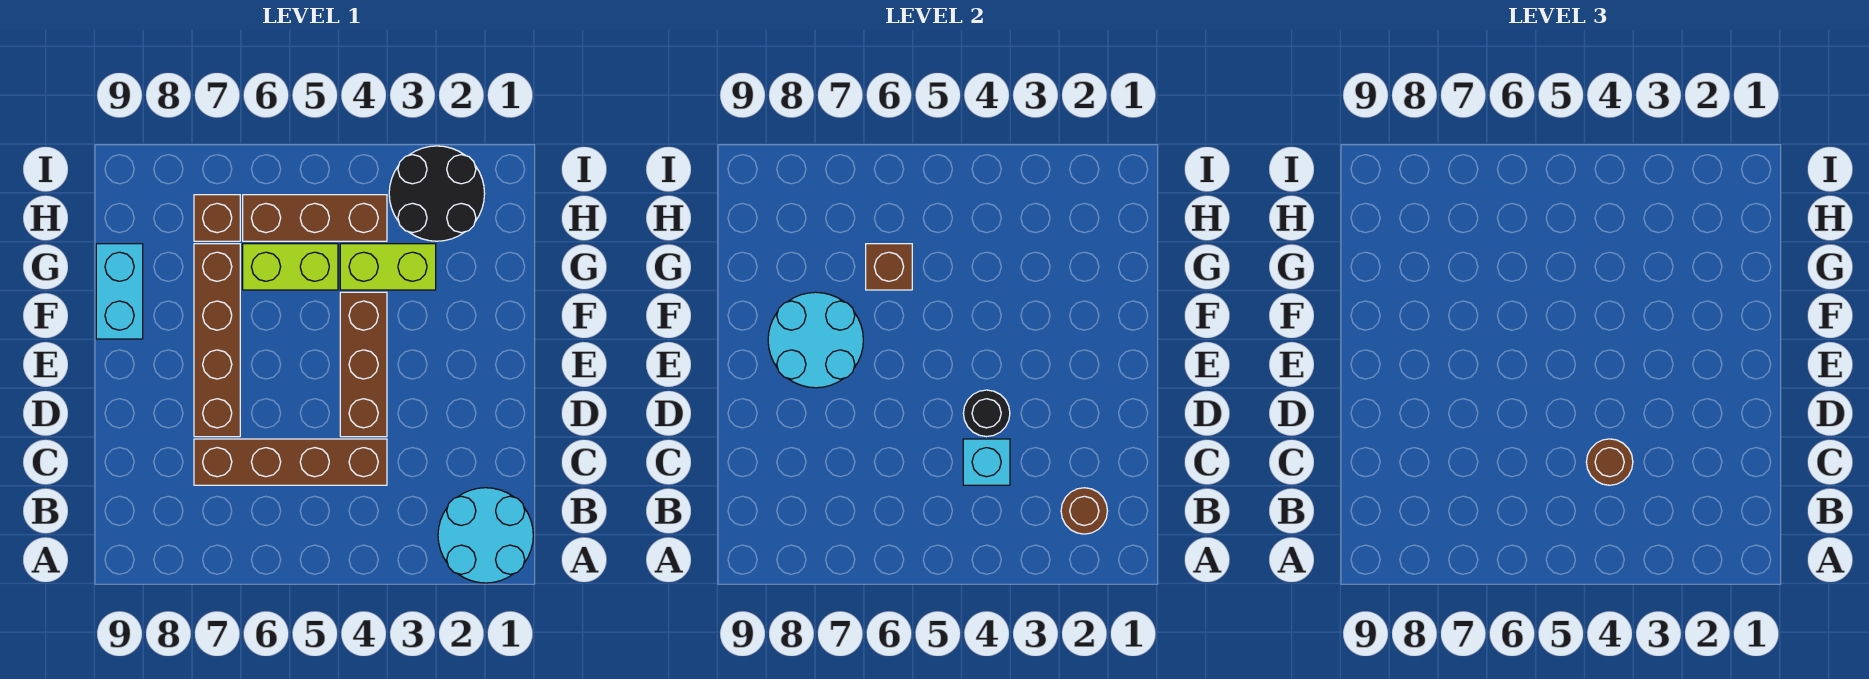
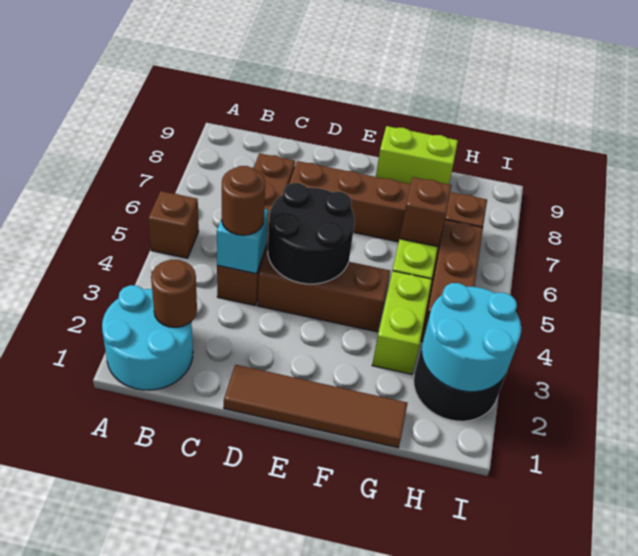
none -> brown 1x1 brick [148,191,199,258]
none -> brown 1x4 tile [224,365,408,448]
black 1x1 round brick [963,390,1010,437] -> black 2x2 round brick [268,183,355,284]
cyan 2x2 round brick [768,292,863,388] -> cyan 2x2 round brick moved to [422,283,521,392]
cyan 1x2 brick [96,244,143,339] -> lime 1x2 brick [376,126,458,184]

